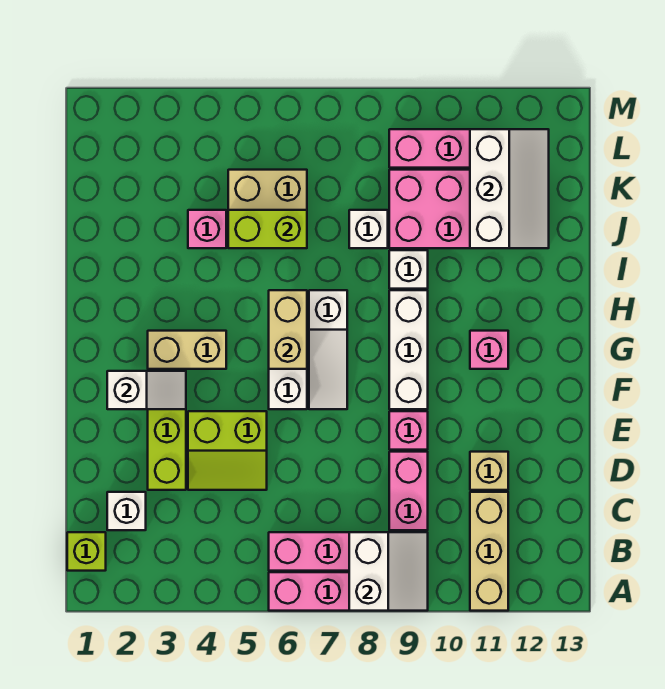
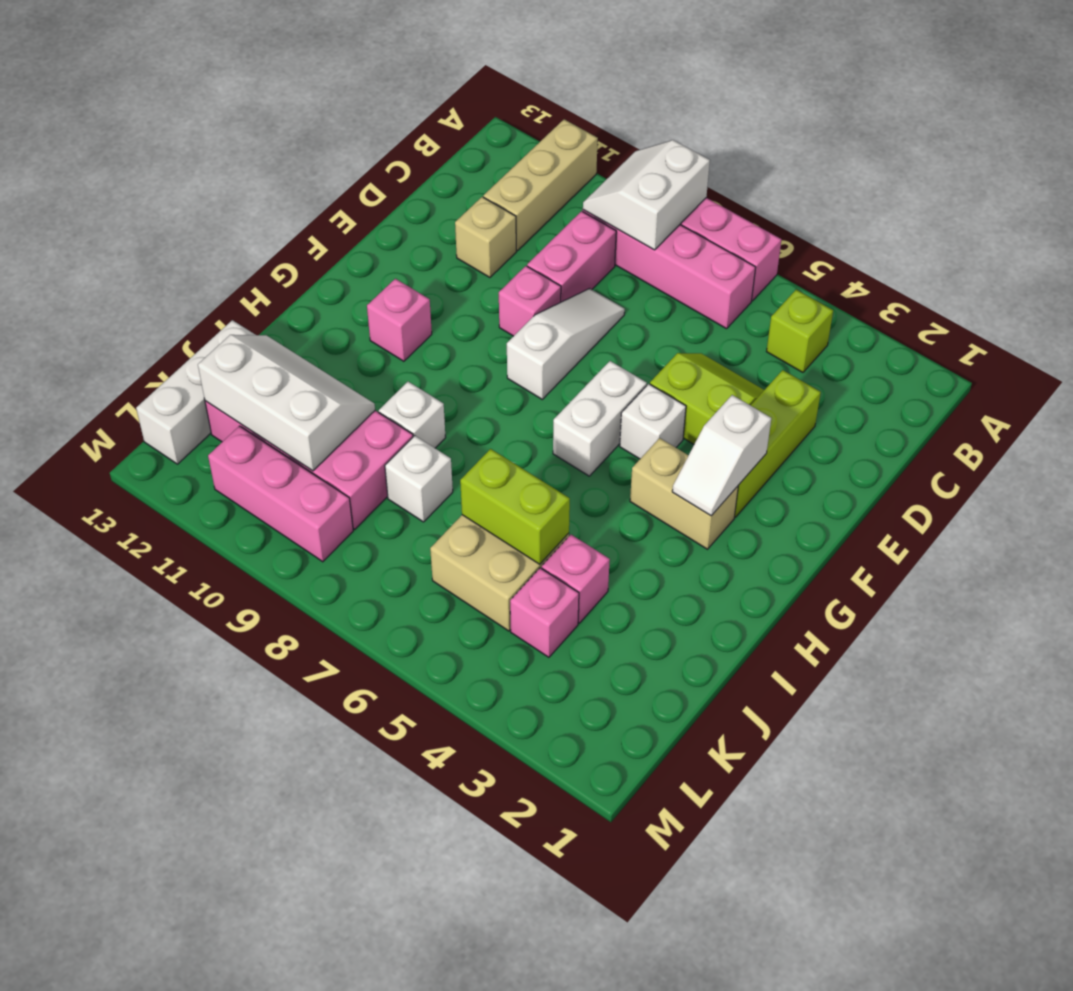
lime 1x1 brick [67,532,106,571] -> lime 1x1 brick moved to [767,290,833,372]
white 1x1 brick [107,492,146,530] -> white 1x1 brick moved to [620,384,686,459]
white 1x2 slope [107,371,186,409] -> white 1x2 slope turned to [672,395,771,516]
white 1x3 slope [309,290,347,409] -> white 1x3 slope moved to [507,289,625,399]
white 1x3 brick [389,290,428,409] -> white 1x3 brick moved to [136,320,255,464]
tan 1x2 brick [269,290,307,369] -> none
white 2x3 slope [470,129,549,248] -> white 2x3 slope turned to [198,335,375,471]
none -> pink 1x1 brick [510,568,579,657]

